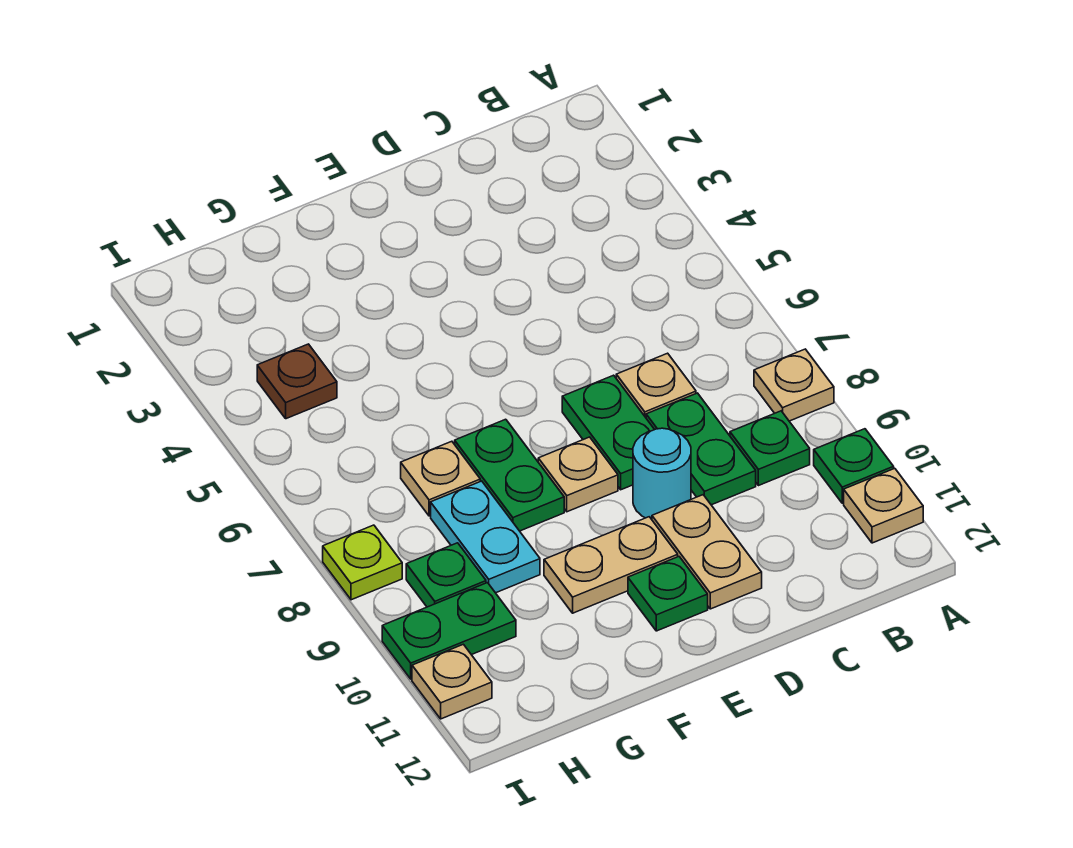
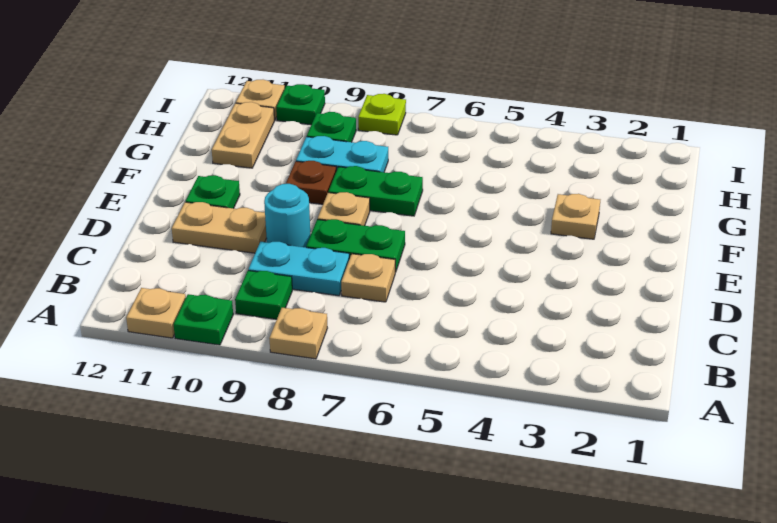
green 1x2 plate [646,393,756,505] -> cyan 1x2 plate [248,242,349,296]
tan 1x2 plate [544,517,678,613] -> tan 1x2 plate moved to [212,102,274,168]
tan 1x1 plate [401,441,480,516] -> tan 1x1 plate moved to [551,194,600,239]
brown 1x1 plate [257,344,337,419] -> brown 1x1 plate moved to [286,161,336,204]
green 1x2 plate [382,583,516,679] -> green 1x1 plate [276,84,325,125]

